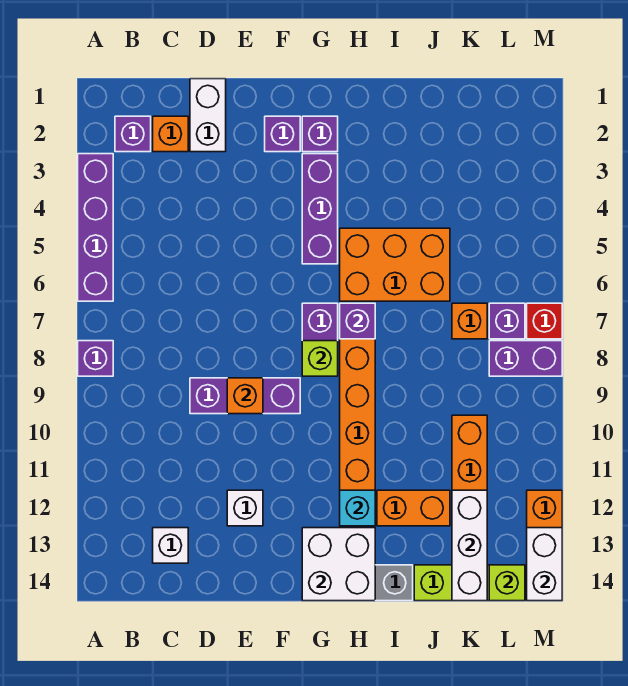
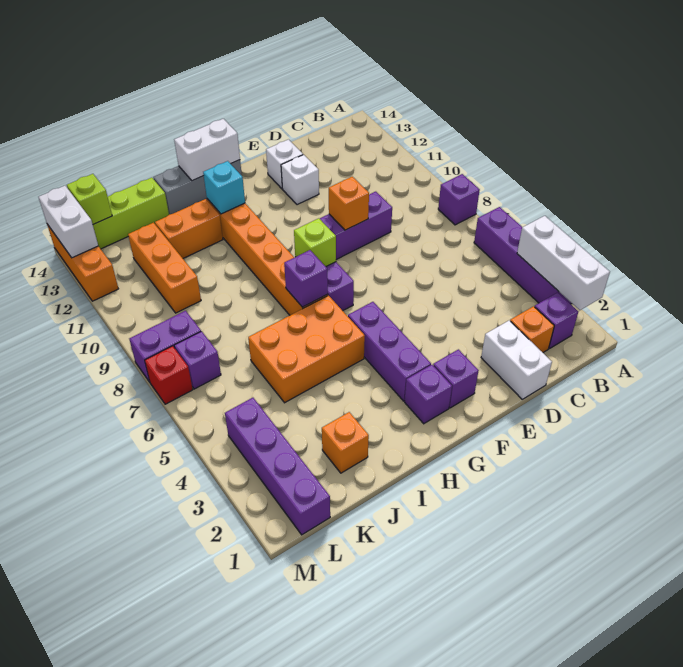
white 1x1 brick [153,528,188,563] -> white 1x1 brick moved to [266,139,303,189]
white 2x2 brick [302,528,375,601] -> white 1x2 brick [174,119,240,181]
orange 1x1 brick [452,303,487,339] -> orange 1x1 brick moved to [322,412,369,473]
white 1x3 brick [452,490,487,601] -> white 1x3 brick moved to [517,216,610,310]
none -> purple 1x4 brick [225,398,330,535]

